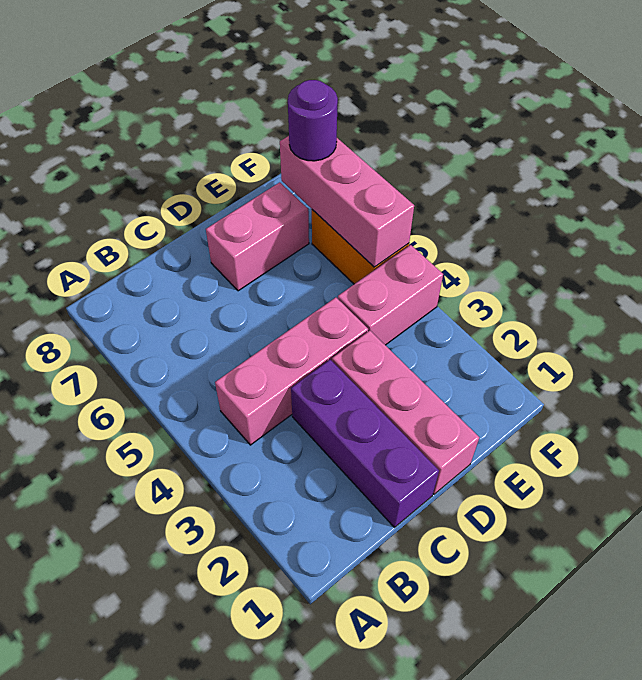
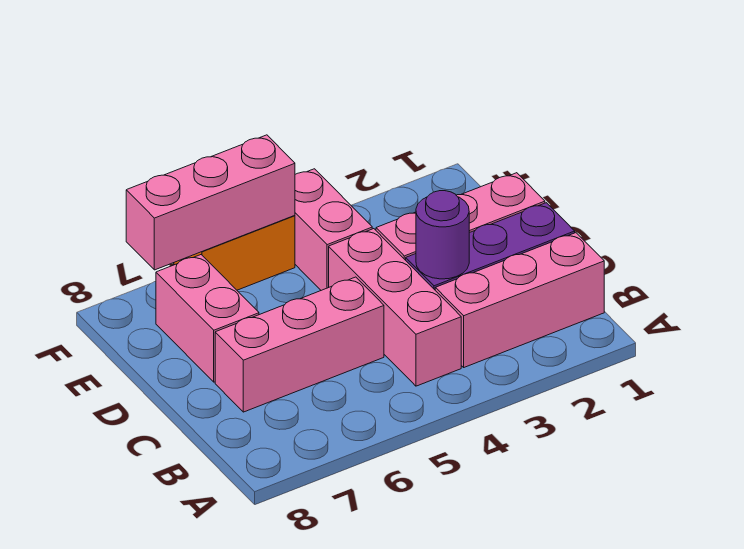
none -> pink 1x3 brick [435,233,604,367]
none -> pink 1x3 brick [215,277,384,412]
purple 1x1 round brick [288,80,338,161] -> purple 1x1 round brick moved to [416,191,469,279]

